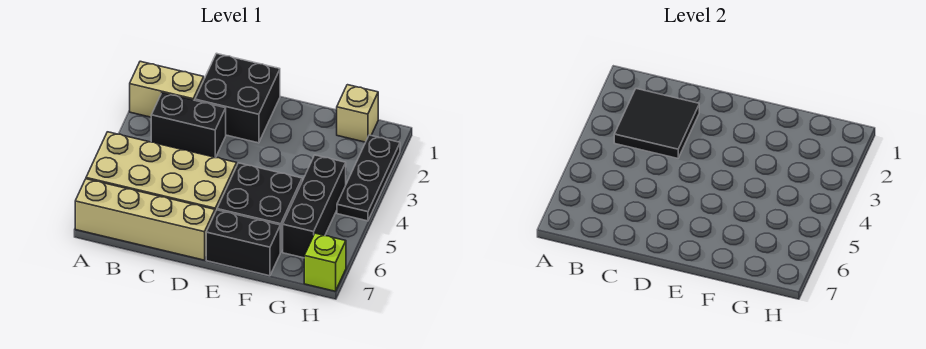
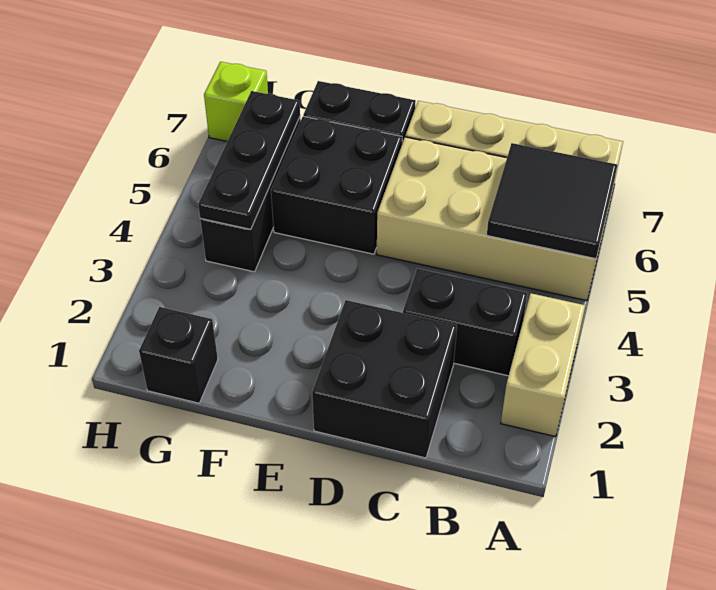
tan 1x2 brick [130,61,204,117] -> tan 1x2 brick turned to [501,293,585,437]
black 2x2 tile [614,89,699,158] -> black 2x2 tile moved to [487,143,618,259]
tan 1x1 brick [337,85,378,142] -> black 1x1 brick [139,307,218,403]
black 1x3 plate [337,135,400,221] -> black 1x3 plate moved to [198,91,300,229]

